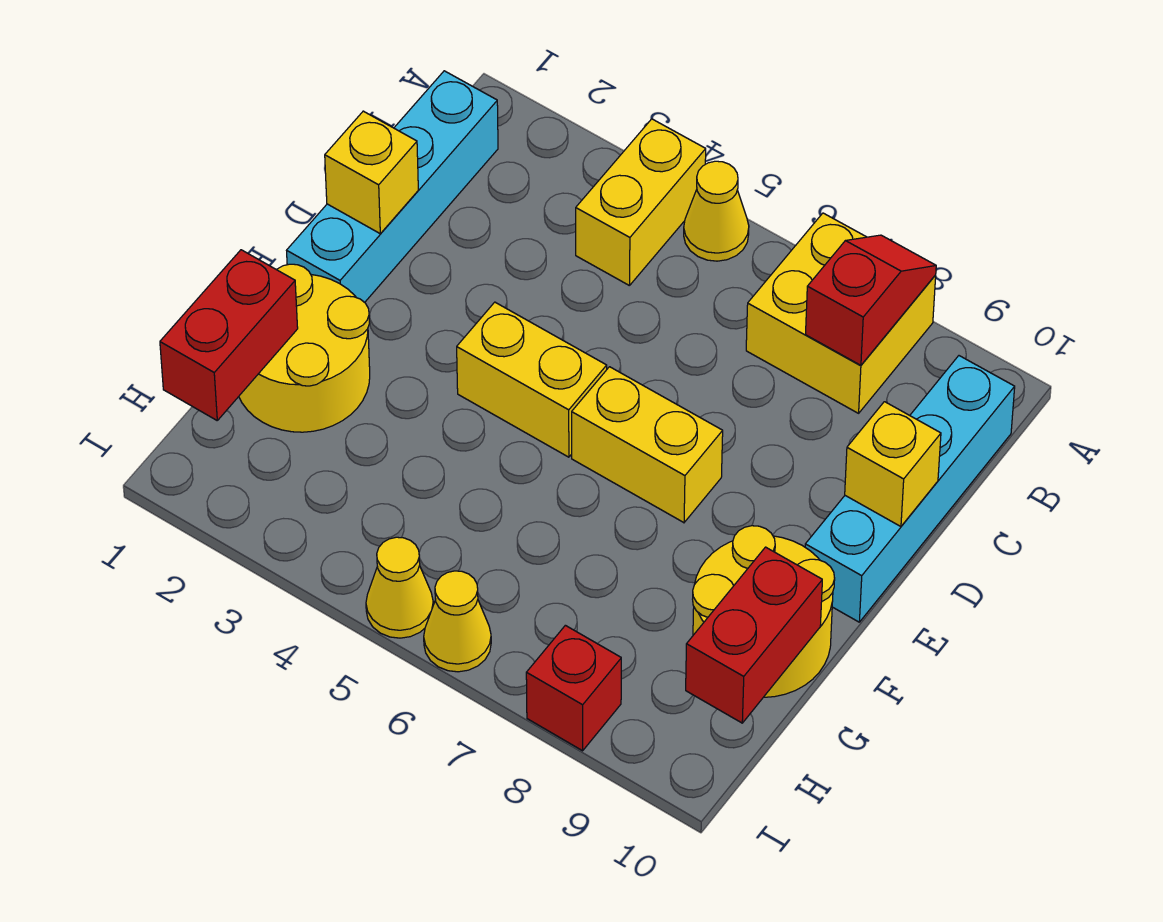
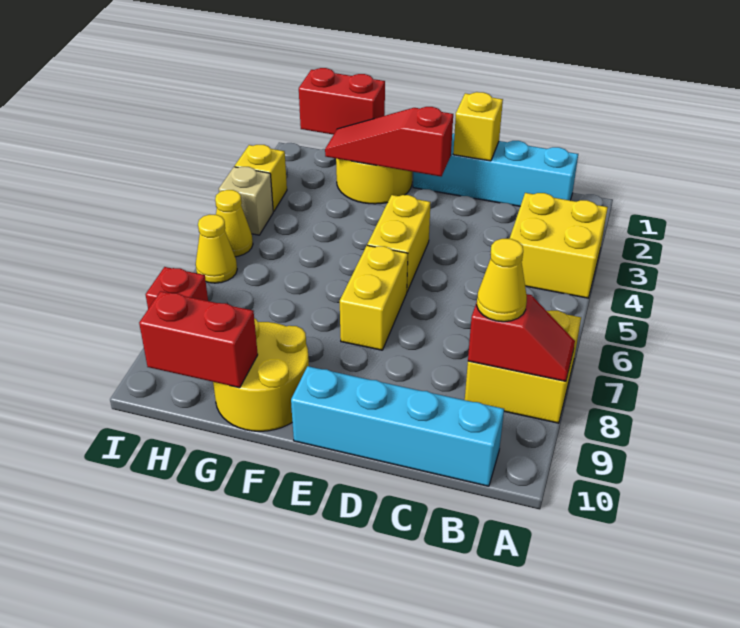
yellow 1x2 brick [576,119,706,286] -> yellow 2x2 brick [510,193,608,298]
yellow 1x1 cone [684,161,749,261] -> yellow 1x1 cone moved to [477,239,527,322]
yellow 1x1 brick [845,402,941,527] -> yellow 1x1 brick moved to [235,145,287,212]
none -> red 1x3 slope [325,107,453,176]
none -> tan 1x1 brick [219,167,273,235]

